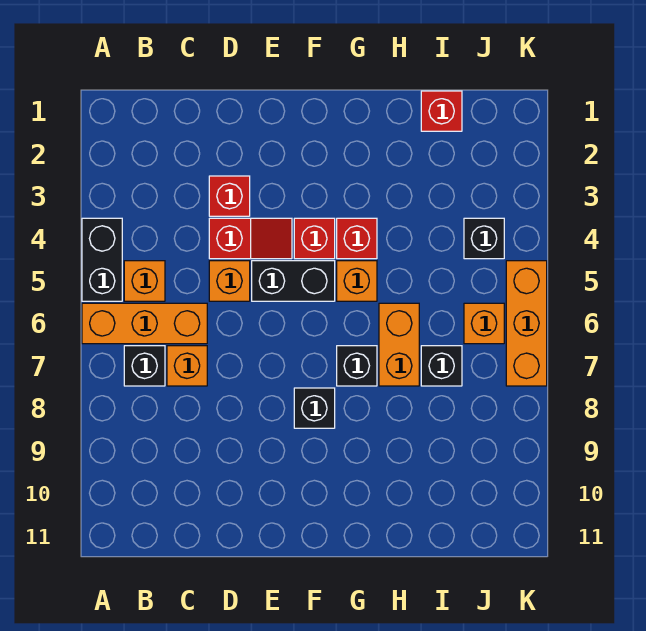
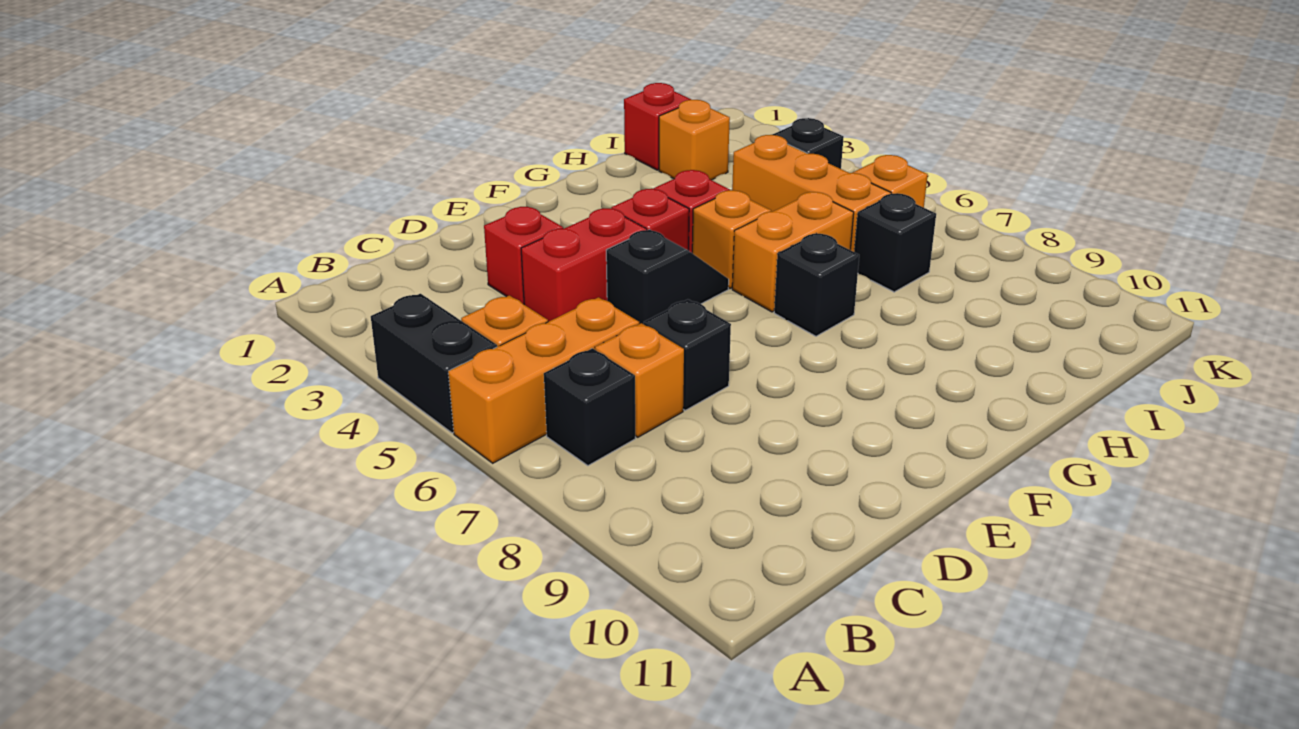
red 1x2 slope [209,218,292,259] -> red 1x2 brick [521,208,647,322]
orange 1x1 brick [209,261,250,301] -> orange 1x1 brick moved to [659,100,730,180]
black 1x2 brick [252,261,335,301] -> black 1x2 slope [606,229,729,324]
black 1x1 brick [294,388,335,428] -> black 1x1 brick moved to [644,299,731,410]
orange 1x2 brick [379,303,419,386] -> orange 1x2 brick turned to [732,192,854,312]
orange 1x3 brick [506,261,547,386] -> orange 1x3 brick moved to [732,135,891,252]

